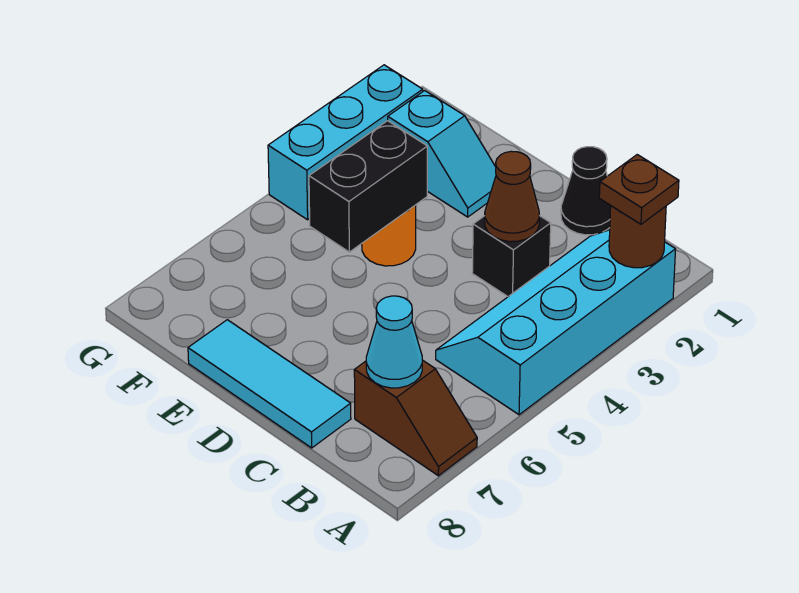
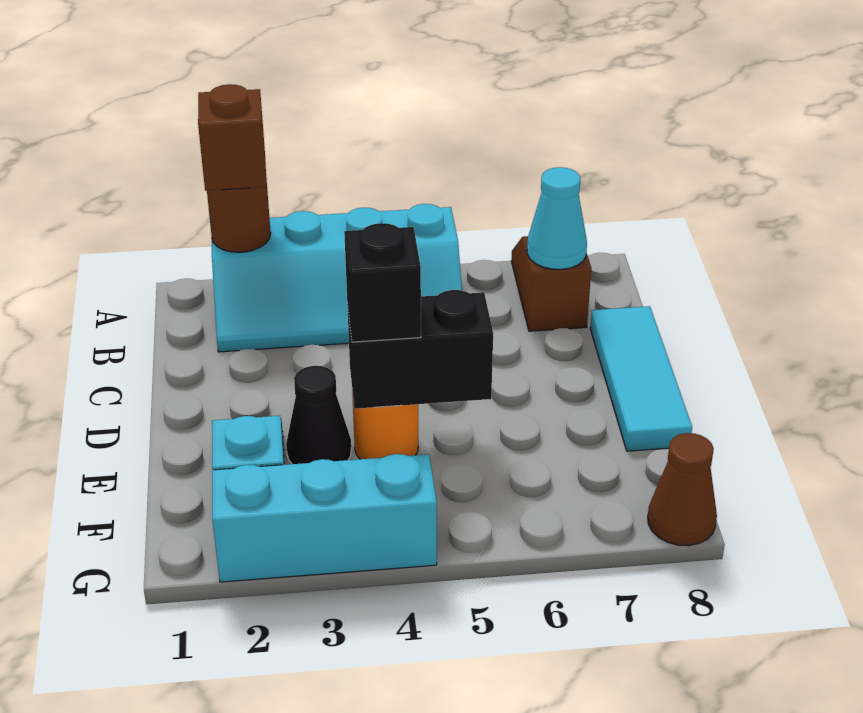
brown 1x1 plate [599,155,679,224] -> brown 1x1 brick [198,84,267,191]
black 1x1 cone [561,147,611,235] -> black 1x1 cone moved to [286,366,351,464]
black 1x1 brick [472,216,551,297] -> black 1x1 brick moved to [344,223,421,342]
brown 1x1 cone [485,151,539,242] -> brown 1x1 cone moved to [648,433,717,546]

